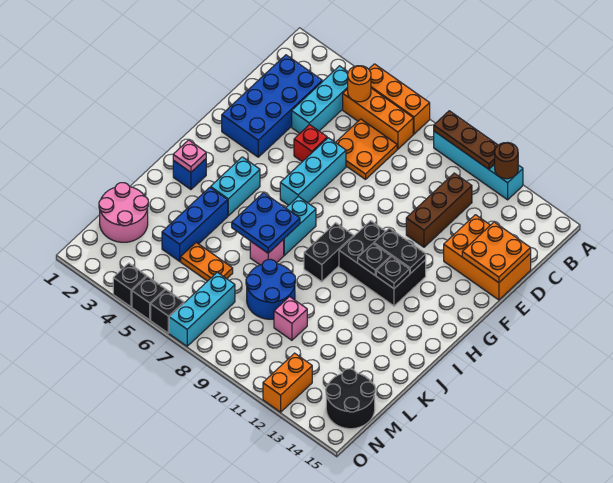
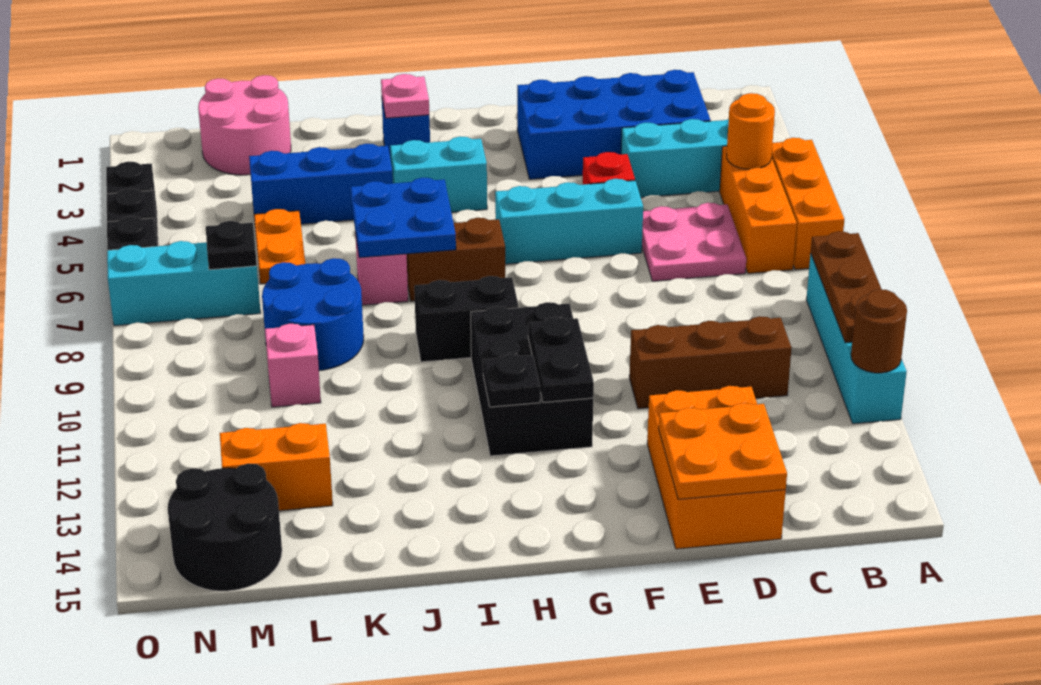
orange 2x2 plate [335,119,397,180] -> pink 2x2 plate [642,203,746,281]
cyan 1x2 brick [284,196,316,255] -> brown 1x2 brick [407,218,505,301]
black 1x1 plate [358,243,391,276] -> black 1x1 plate moved to [206,221,257,270]
orange 1x2 brick [263,353,312,412] -> orange 1x2 brick moved to [220,423,333,511]

